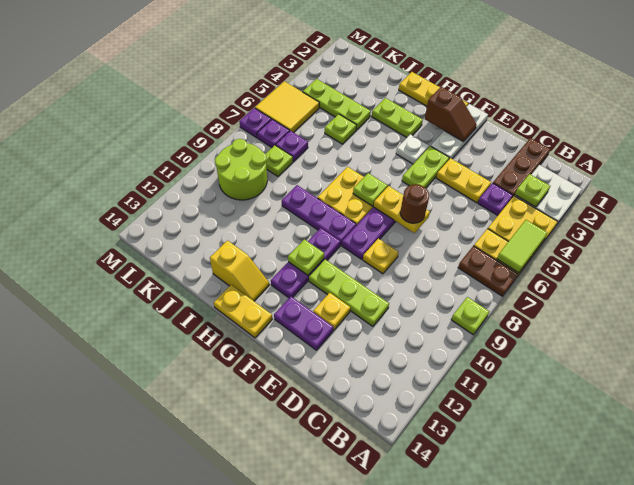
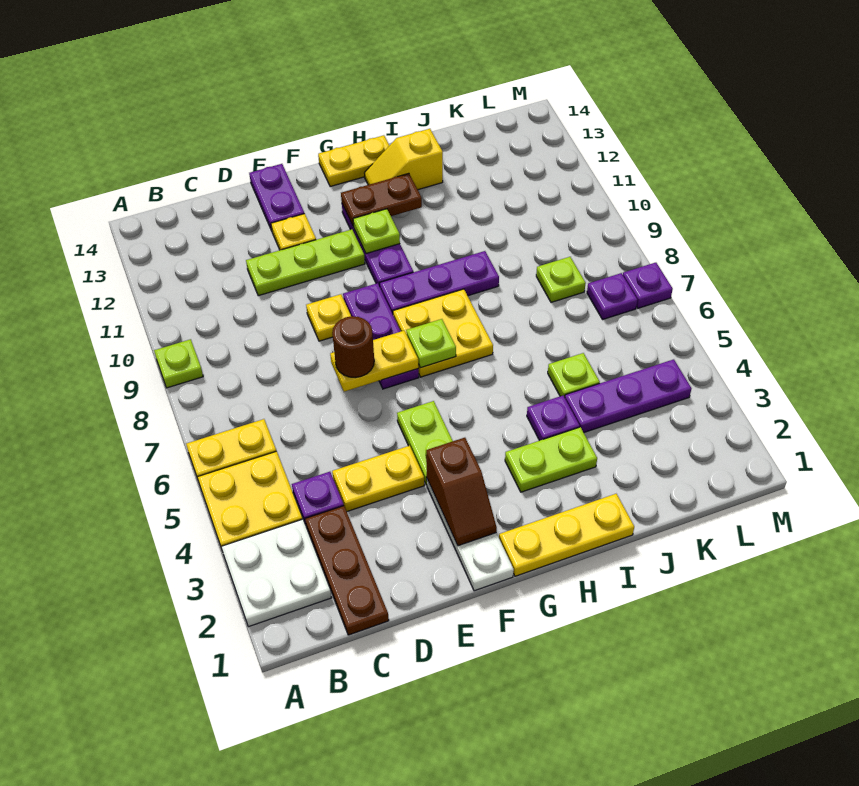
lime 1x2 tile [497,220,547,273] -> none
brown 1x2 plate [458,246,518,296] -> brown 1x2 plate moved to [341,173,422,227]
lime 1x1 plate [515,174,550,207] -> none
purple 1x2 plate [274,296,333,350] -> purple 1x2 plate turned to [249,164,304,231]
brown 1x2 slope [425,87,477,142] -> brown 1x2 slope turned to [426,438,497,546]
white 1x1 plate [396,134,429,164] -> none
lime 1x3 plate [303,79,371,130] -> purple 1x3 plate [565,359,691,432]
purple 1x1 plate [276,131,308,161] -> purple 1x1 plate moved to [527,396,580,441]
lime 2x2 round brick [215,139,267,200] -> none
yellow 2x2 tile [255,81,319,133] -> none

